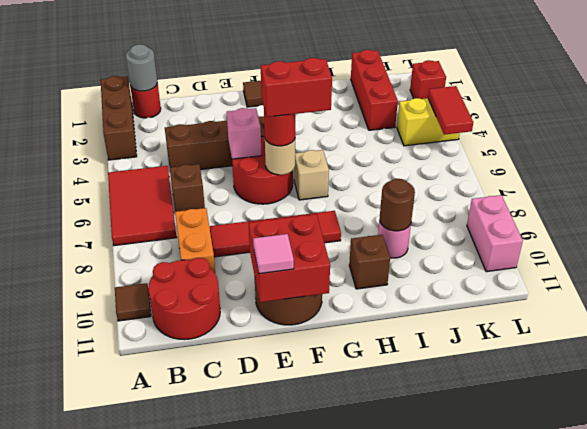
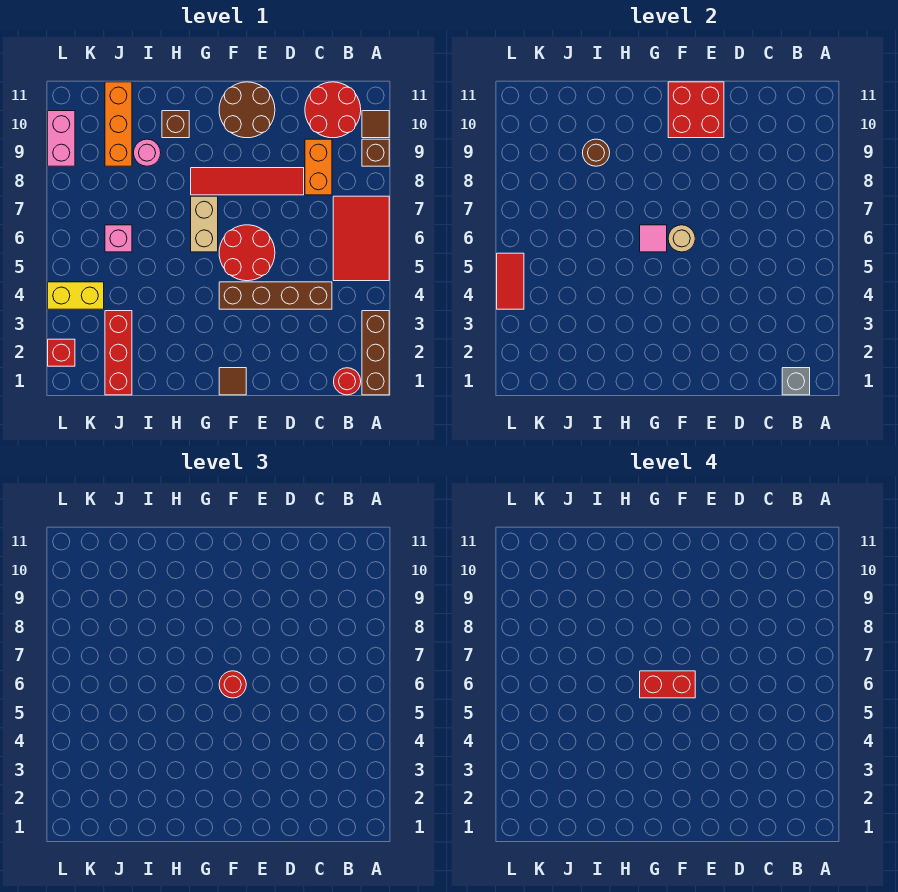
grey 1x1 round brick [126,44,157,91] -> grey 1x1 brick [782,368,810,395]
brown 1x1 brick [170,164,205,212] -> brown 1x1 brick moved to [362,139,389,166]
pink 1x1 brick [227,108,262,159] -> pink 1x1 brick moved to [105,225,132,252]
pink 1x1 tile [253,234,294,274] -> pink 1x1 tile moved to [640,225,667,252]
tan 1x1 brick [294,150,329,200] -> tan 1x2 brick [191,196,218,252]
none -> orange 1x3 brick [105,82,132,166]

